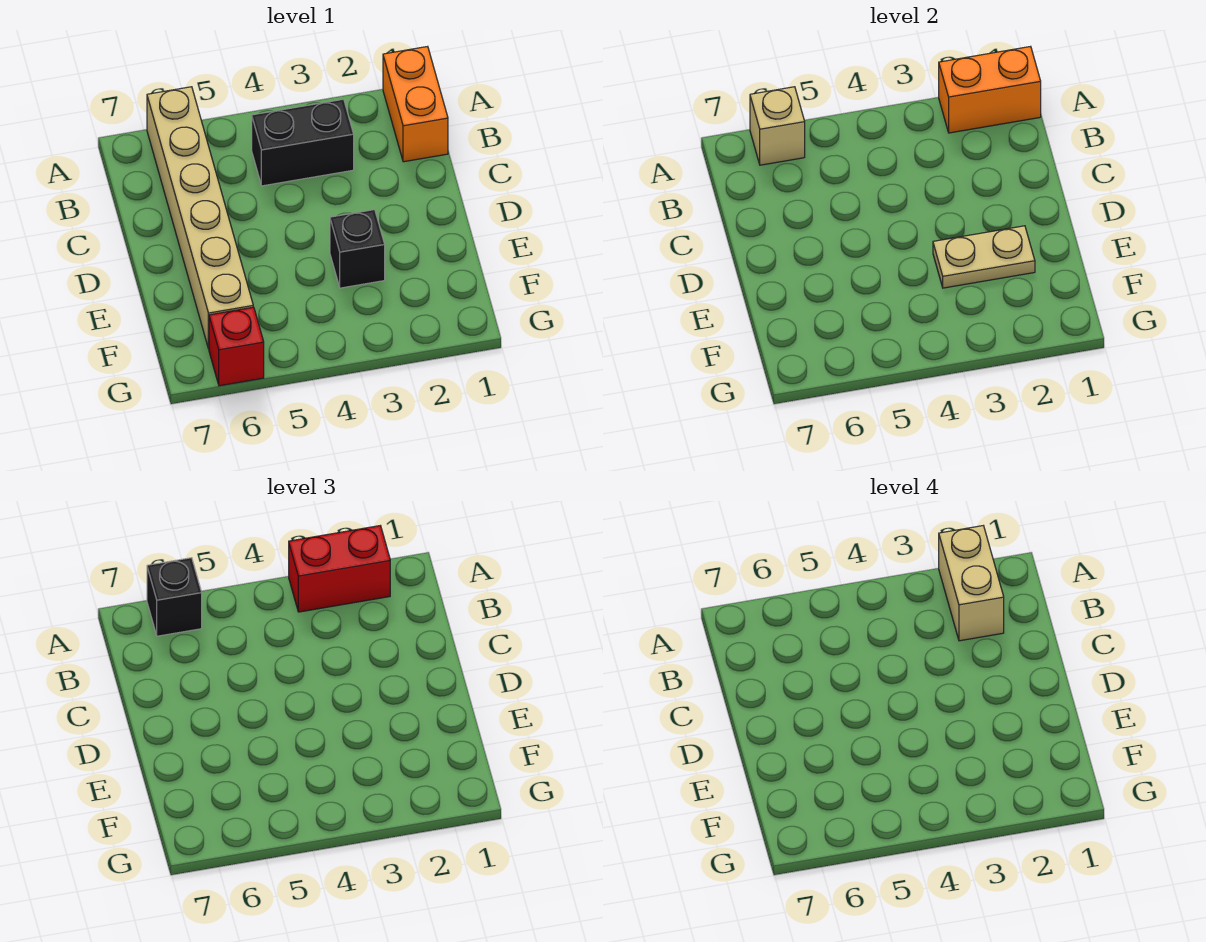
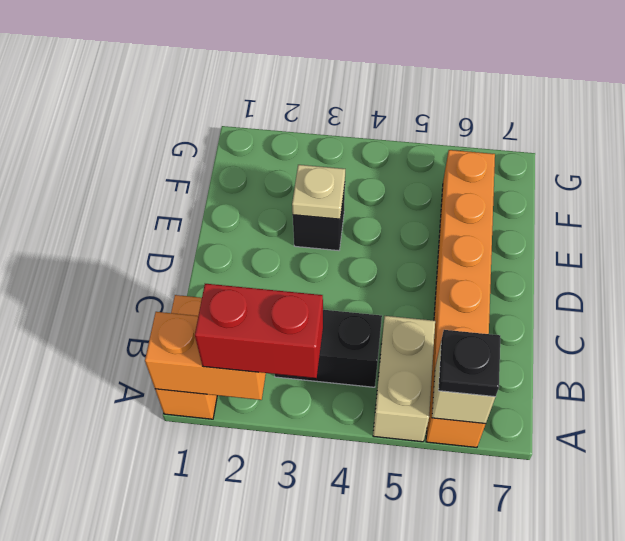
tan 1x2 brick [939,526,1004,641] -> tan 1x2 brick moved to [373,316,435,442]
tan 1x6 brick [147,87,253,349] -> orange 1x6 brick [426,150,495,447]
black 1x1 brick [147,558,202,636] -> black 1x1 plate [438,330,500,397]
tan 1x2 plate [933,226,1035,288] -> tan 1x1 plate [292,165,345,219]
red 1x1 brick [209,307,264,386] -> none

